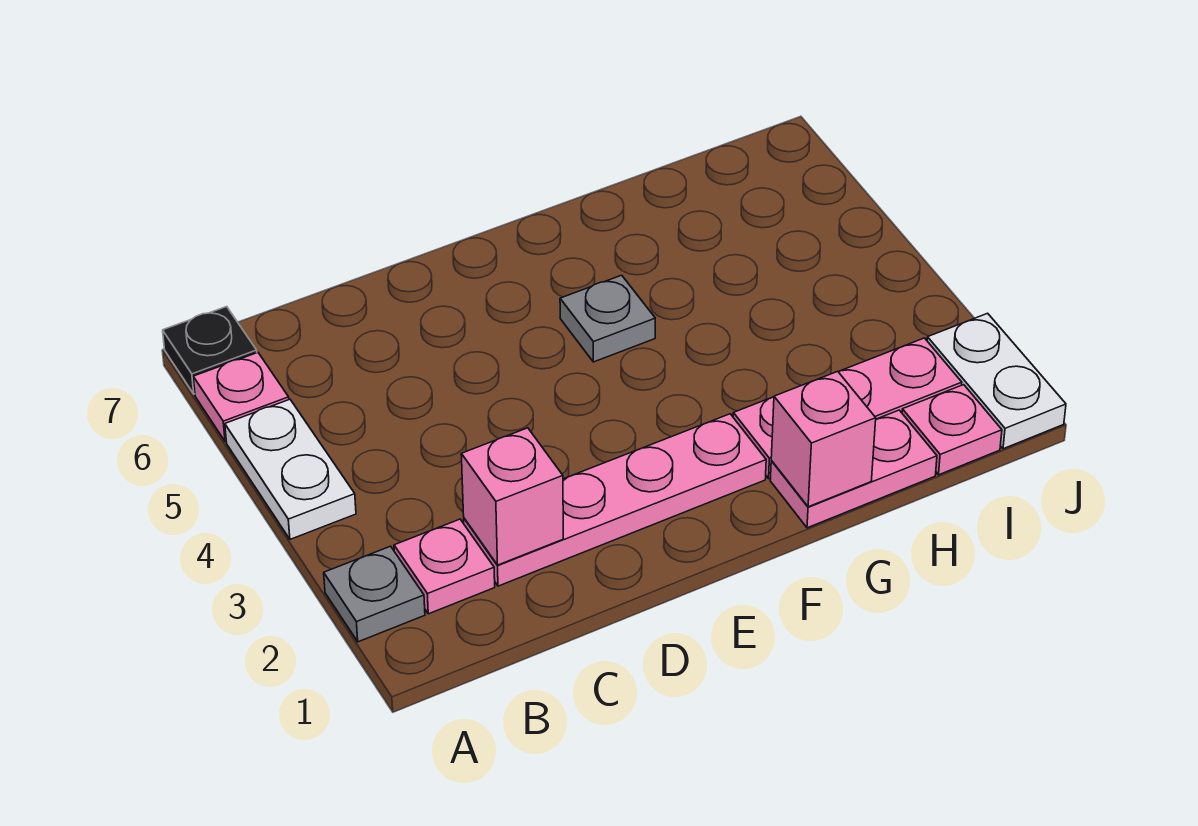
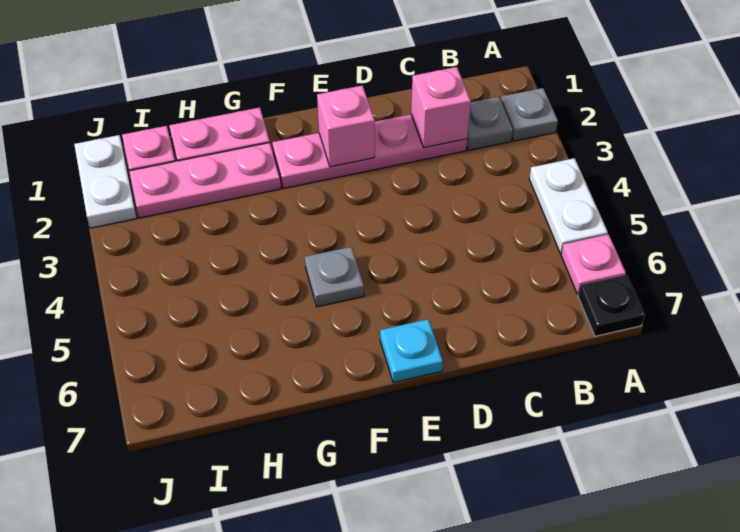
pink 1x1 plate [394,519,495,614] -> grey 1x1 plate [467,97,513,150]
none -> cyan 1x1 plate [380,319,443,383]
pink 1x1 brick [771,371,876,507] -> pink 1x1 brick moved to [317,85,375,167]

